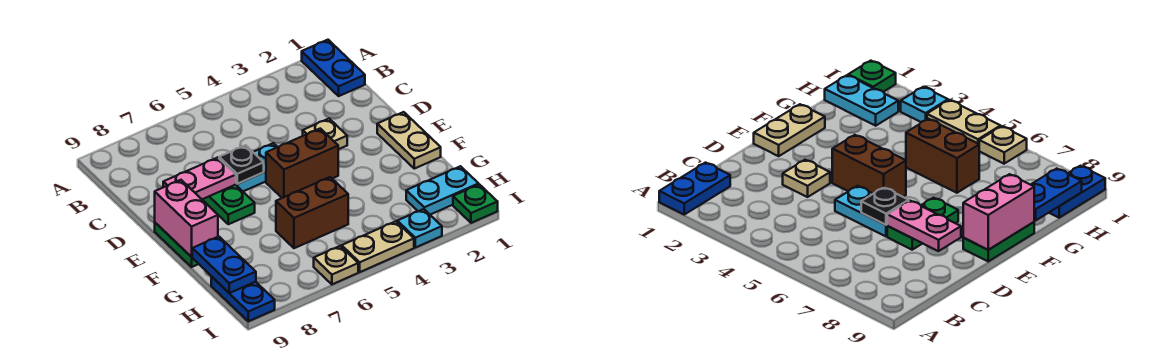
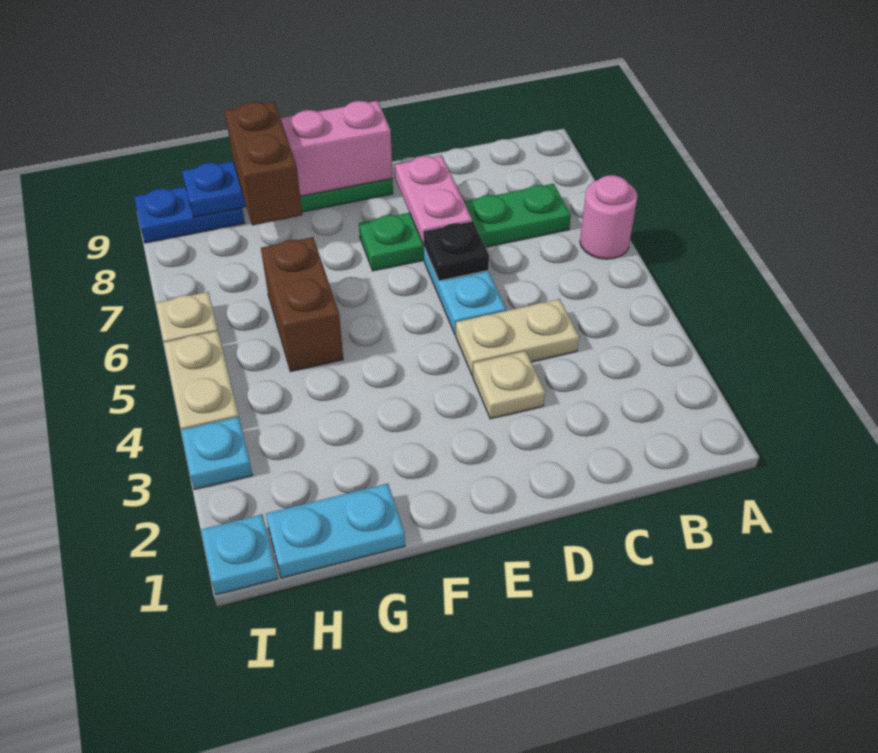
blue 1x2 plate [302,40,365,96] -> none
none -> pink 1x1 round brick [580,175,637,259]
green 1x2 plate [202,185,255,224] -> green 1x4 plate [359,184,571,271]
tan 1x2 plate [377,112,441,169] -> tan 1x2 plate moved to [456,299,579,376]
brown 1x2 brick [266,129,338,198] -> brown 1x2 brick moved to [225,102,302,225]
cyan 1x2 plate [406,166,479,215] -> cyan 1x2 plate turned to [266,484,405,578]
green 1x1 plate [453,184,498,223] -> cyan 1x1 plate [201,515,278,595]

